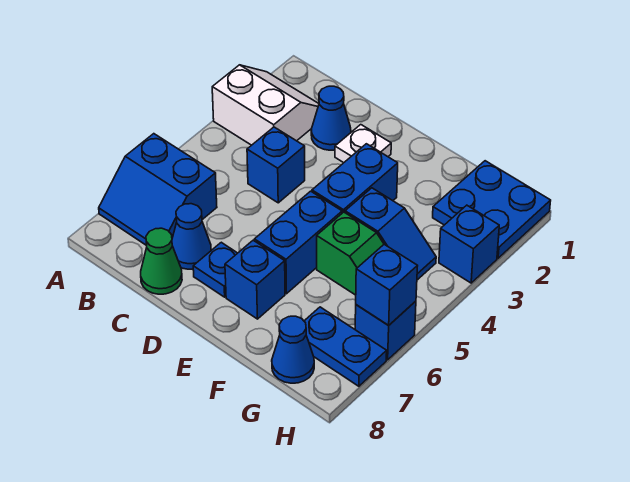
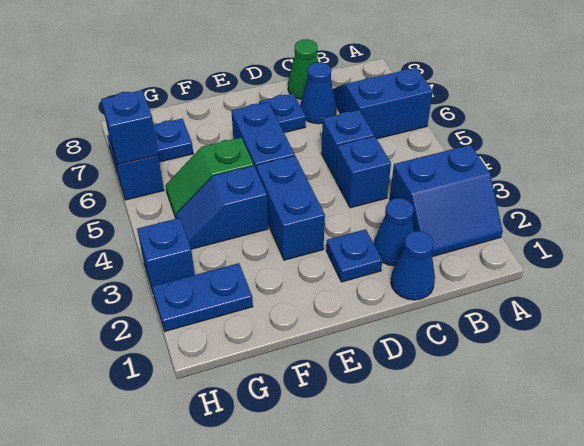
white 2x2 slope [212,65,319,145] -> blue 2x2 slope [390,145,503,257]
white 1x1 plate [335,125,391,163] -> blue 1x1 plate [326,229,382,282]
blue 1x1 brick [225,240,285,319] -> blue 1x1 brick moved to [321,110,374,179]
blue 2x2 plate [433,161,551,258] -> blue 1x2 plate [152,263,253,331]
blue 1x1 cone [272,316,314,383] -> blue 1x1 cone moved to [391,231,435,300]

